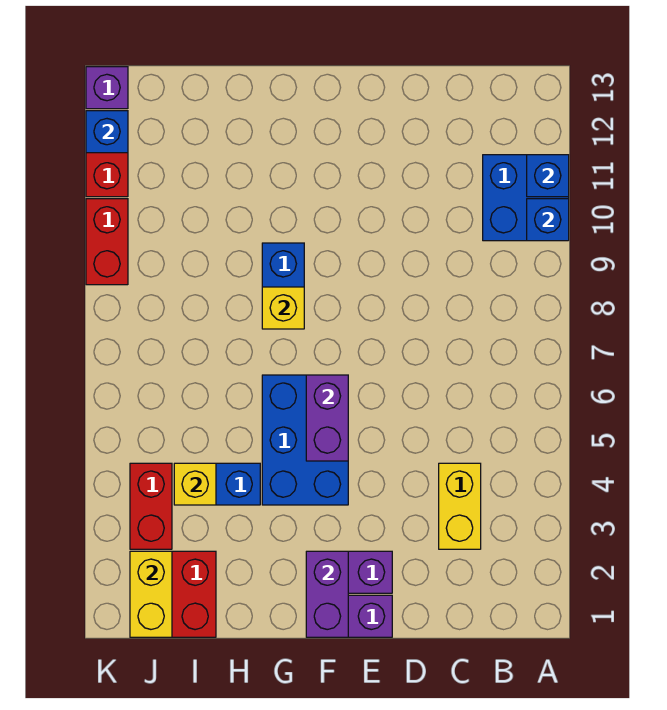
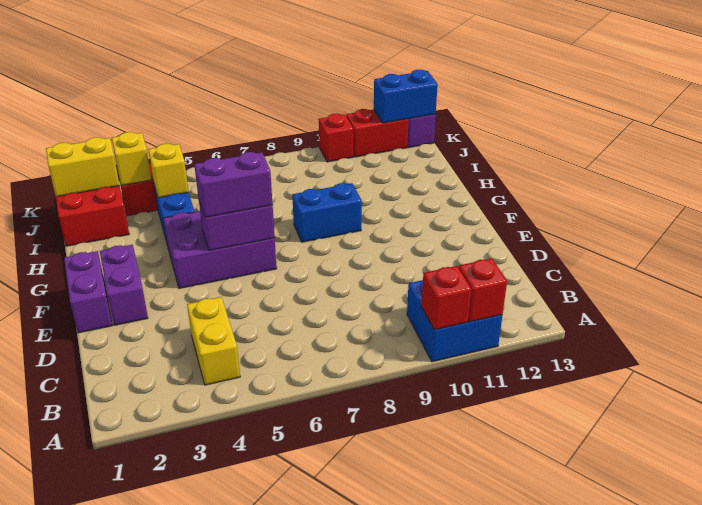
blue 1x1 brick [527,199,569,241] -> red 1x1 brick [421,266,471,330]
blue 1x1 brick [527,155,569,197] -> red 1x1 brick [459,259,507,322]
yellow 1x2 brick [439,463,481,549] -> yellow 1x2 brick turned to [187,297,240,385]
purple 1x2 brick [306,551,348,637] -> purple 1x2 brick moved to [194,152,273,217]
blue 2x3 brick [262,375,348,505] -> purple 2x3 brick [163,211,277,289]
yellow 1x1 brick [262,287,304,329] -> yellow 1x1 brick moved to [112,132,151,186]
red 1x2 brick [86,199,128,285] -> red 1x1 brick [319,114,353,162]
blue 1x1 brick [86,111,128,153] -> blue 1x2 brick [374,70,438,123]

